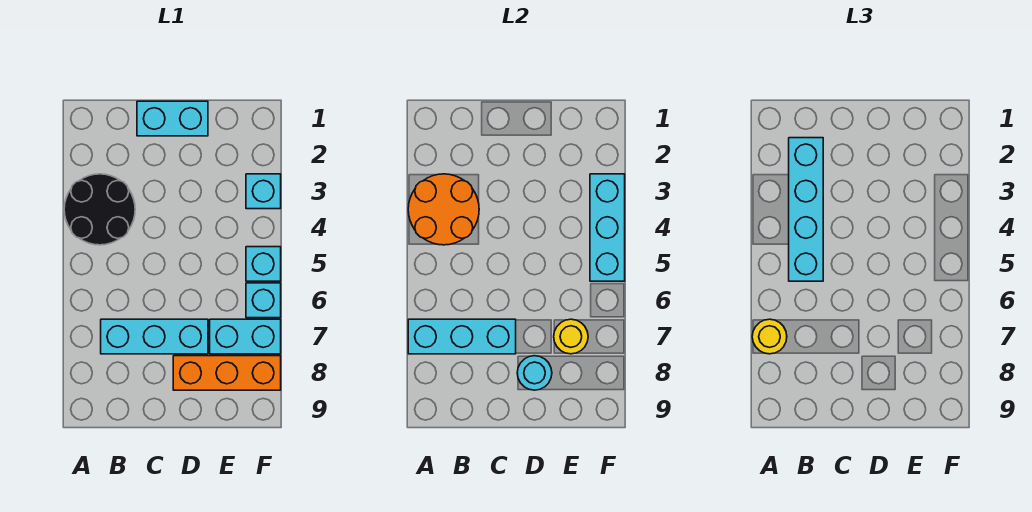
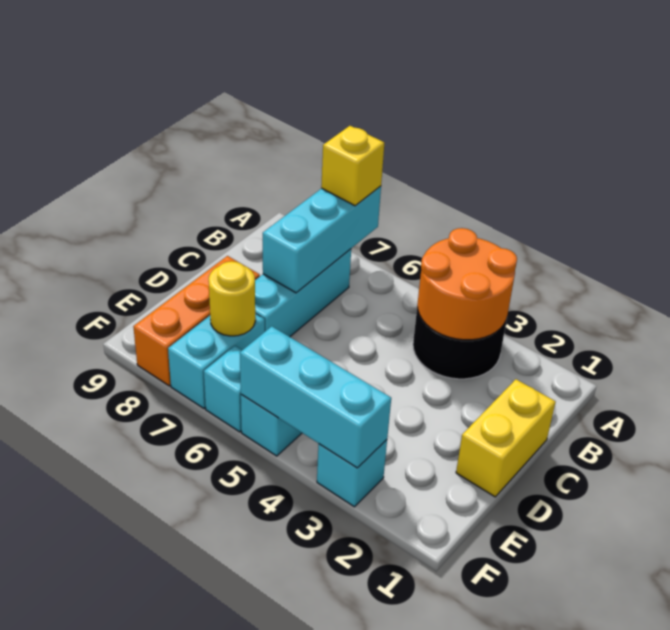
yellow 1x1 round brick [752,319,787,354] -> yellow 1x1 brick [321,126,384,206]
cyan 1x4 brick [789,138,823,281] -> none
cyan 1x2 brick [137,101,208,136] -> yellow 1x2 brick [456,379,556,497]
cyan 1x1 round brick [517,356,552,390] -> none

